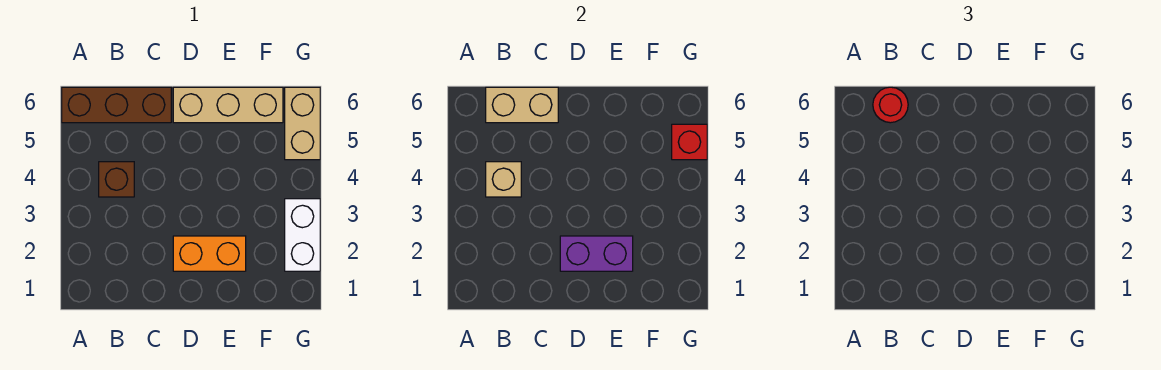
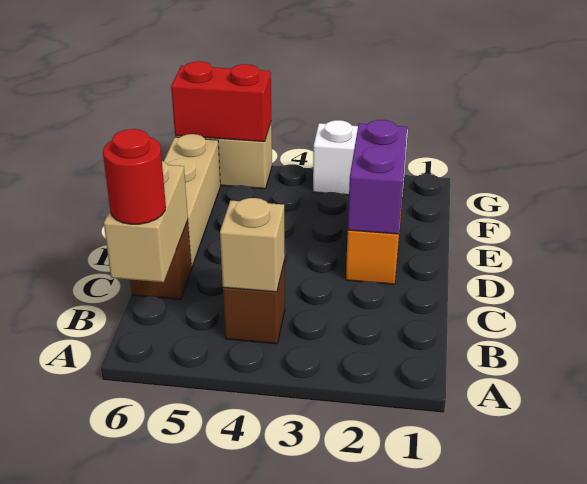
brown 1x3 brick [62,87,171,123] -> brown 1x1 brick [130,220,192,299]
red 1x1 brick [672,124,707,160] -> red 1x2 brick [171,61,271,142]

